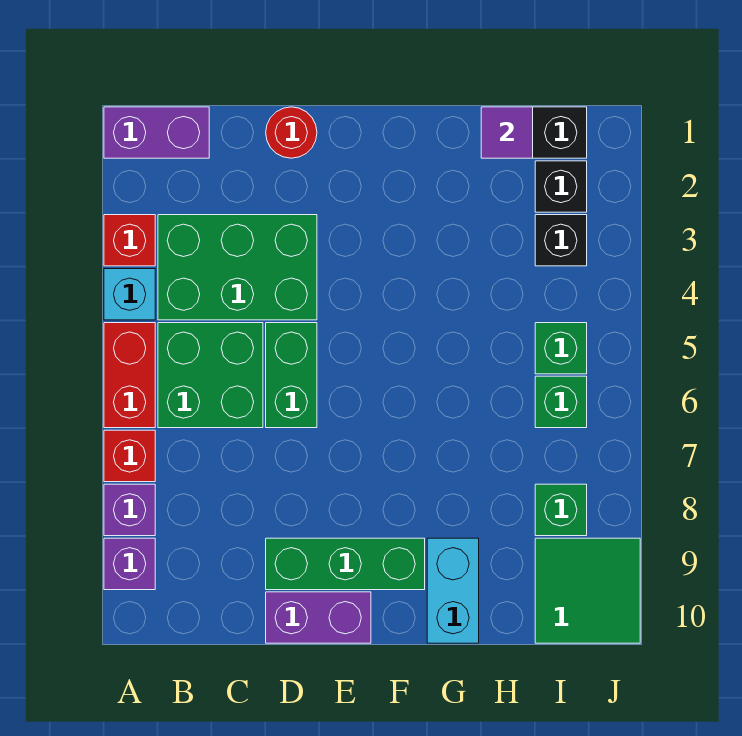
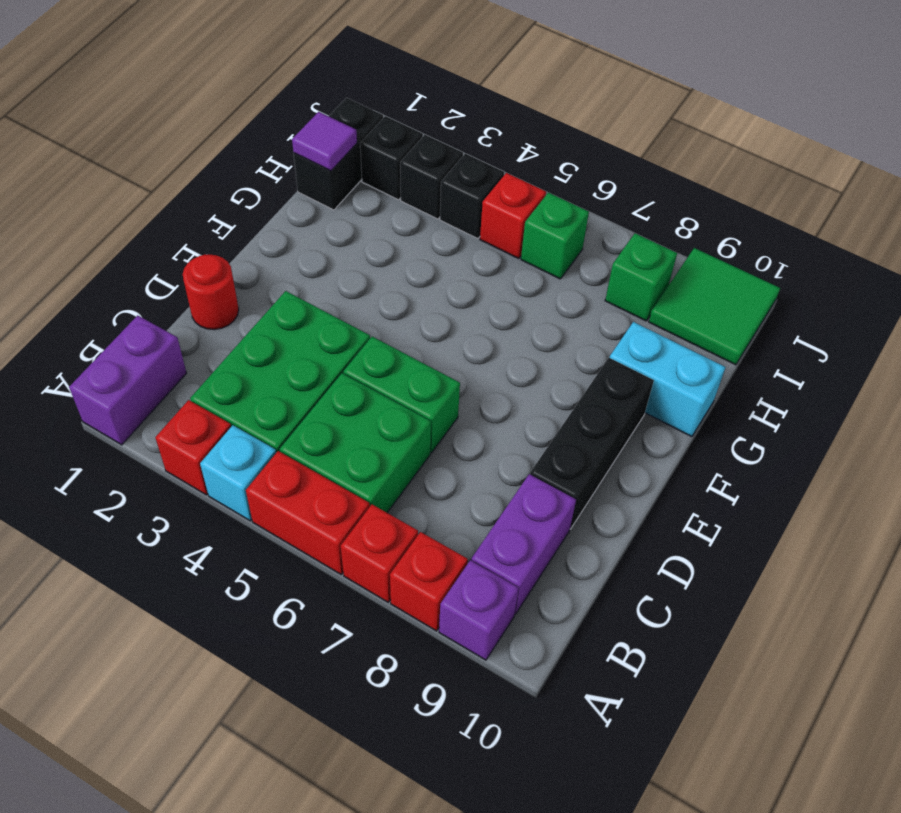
purple 1x1 brick [104,484,155,536] -> red 1x1 brick [390,532,468,631]
green 1x3 brick [266,538,425,590] -> black 1x3 brick [530,358,654,529]
purple 1x2 brick [266,592,371,643] -> purple 1x2 brick moved to [471,474,576,614]
none -> black 1x1 brick [440,154,504,239]
green 1x1 brick [535,323,587,374] -> red 1x1 brick [480,173,546,259]

